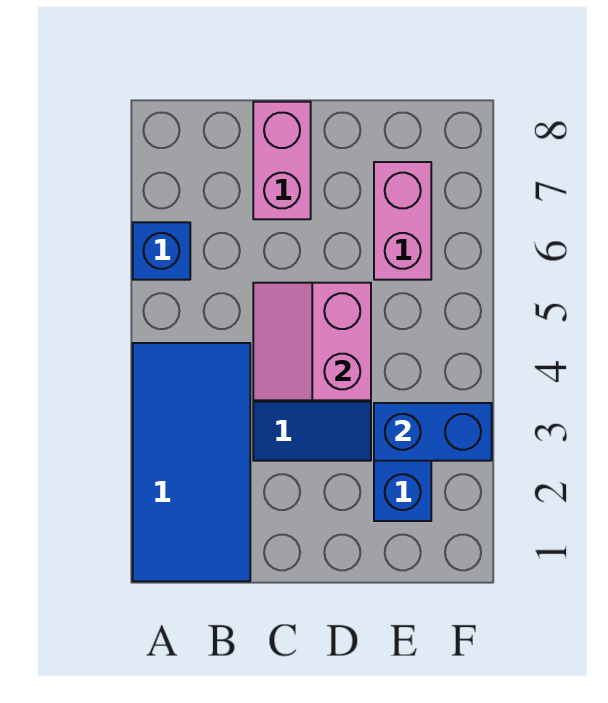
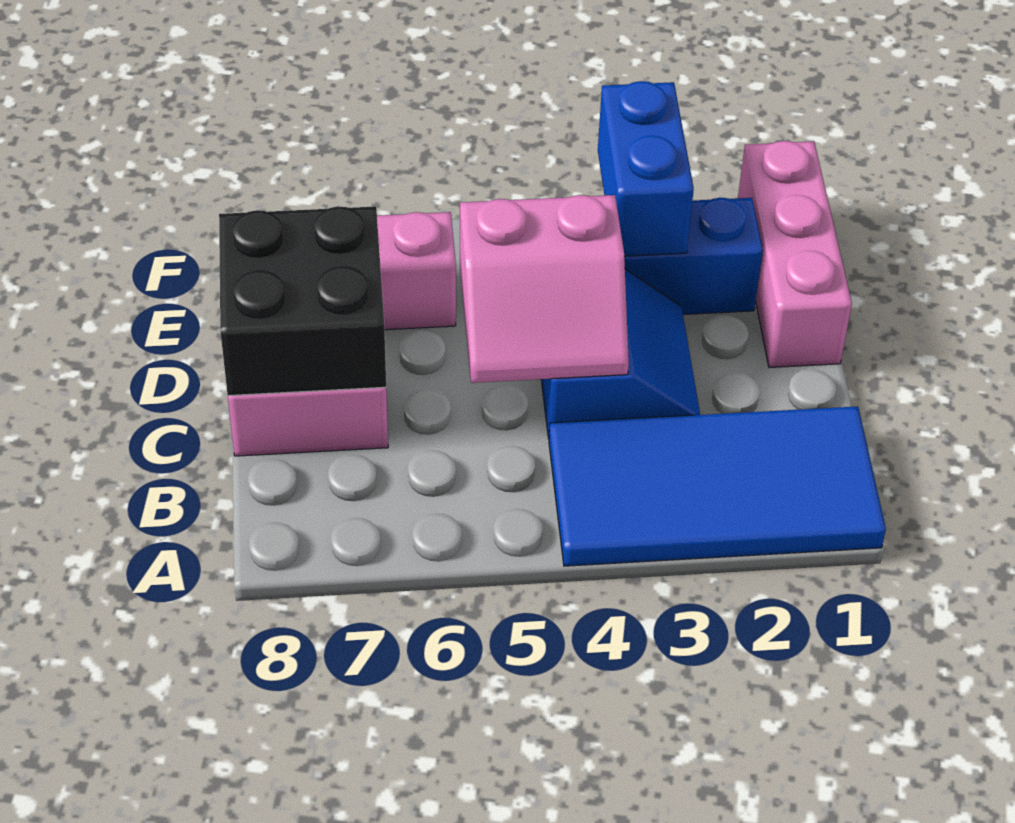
blue 1x1 brick [133,222,190,280] -> none
none -> black 2x2 brick [219,206,386,396]
none -> pink 1x3 brick [738,141,852,368]

